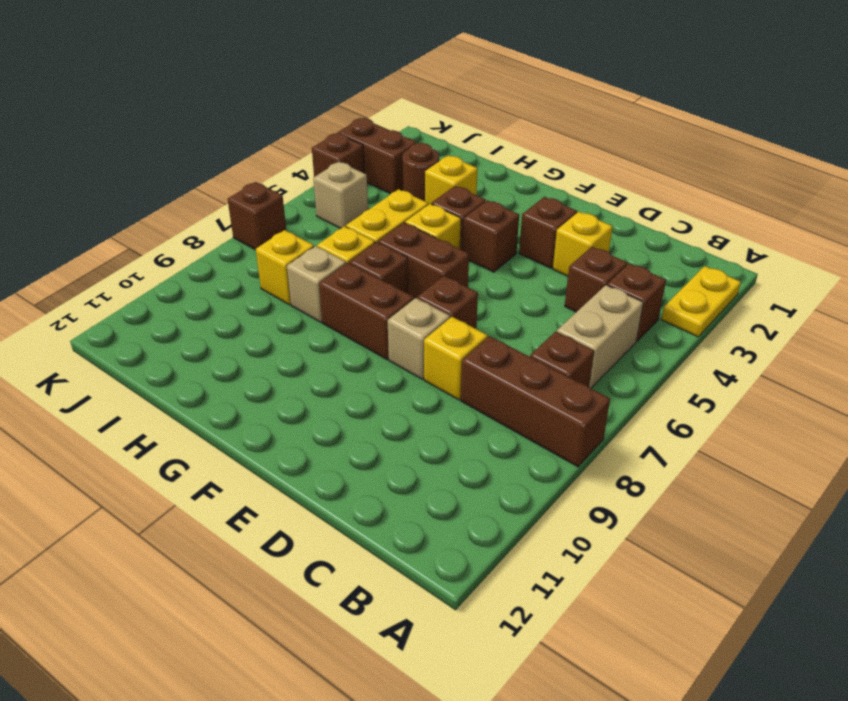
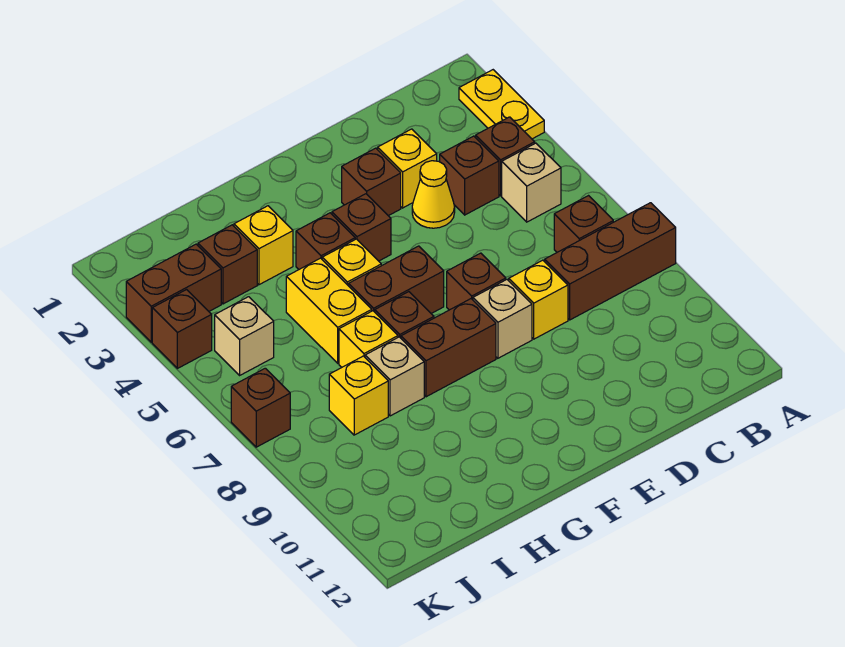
tan 1x2 brick [557,285,643,388] -> tan 1x1 brick [502,143,561,222]
none -> yellow 1x1 cone [412,161,455,228]
brown 1x1 round brick [402,143,439,201] -> brown 1x1 brick [198,225,257,304]

